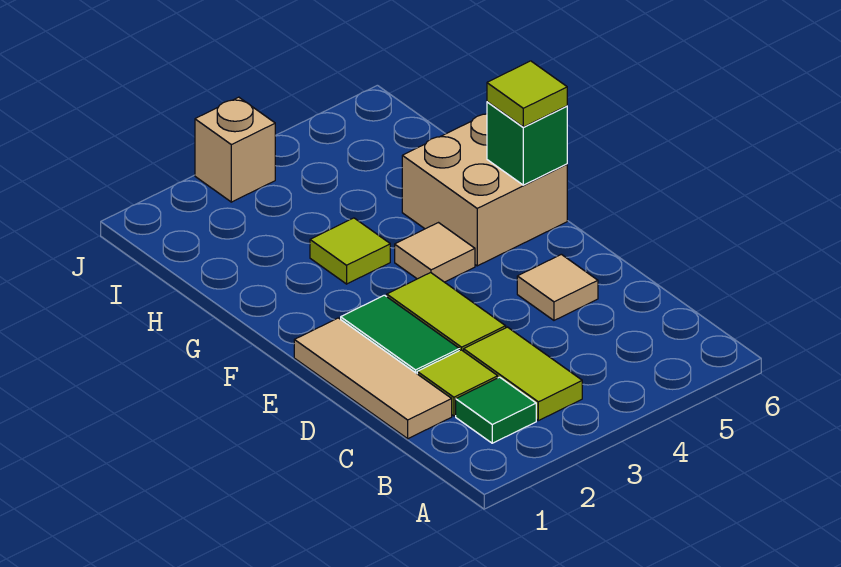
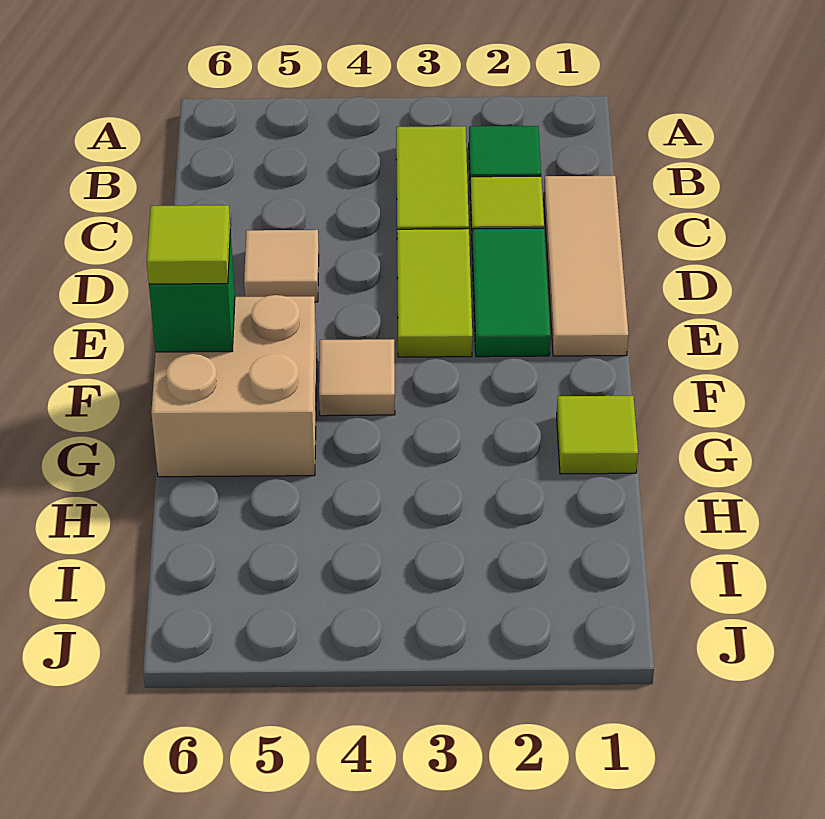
lime 1x1 tile [310,218,390,284] -> lime 1x1 tile moved to [557,396,638,474]
tan 1x1 brick [195,97,275,202] -> none

